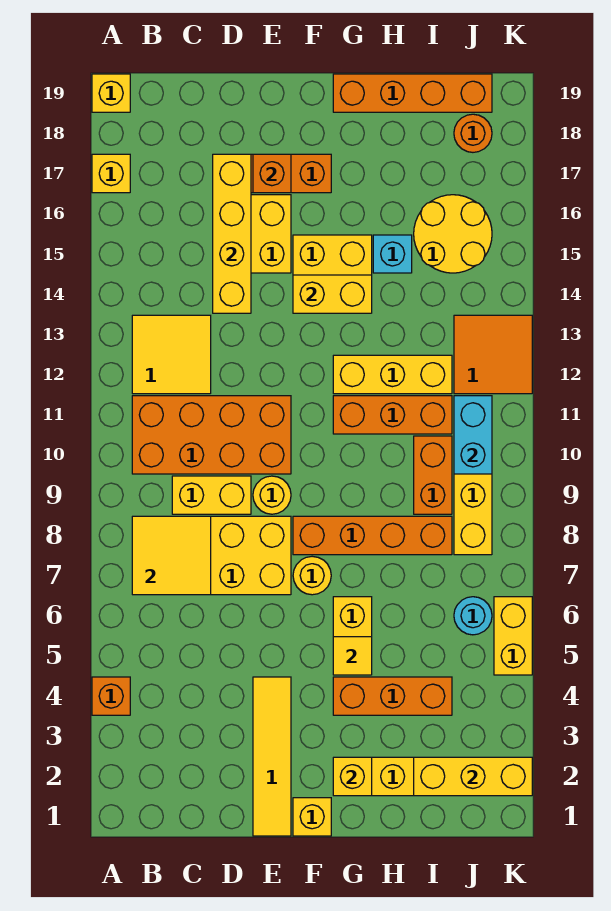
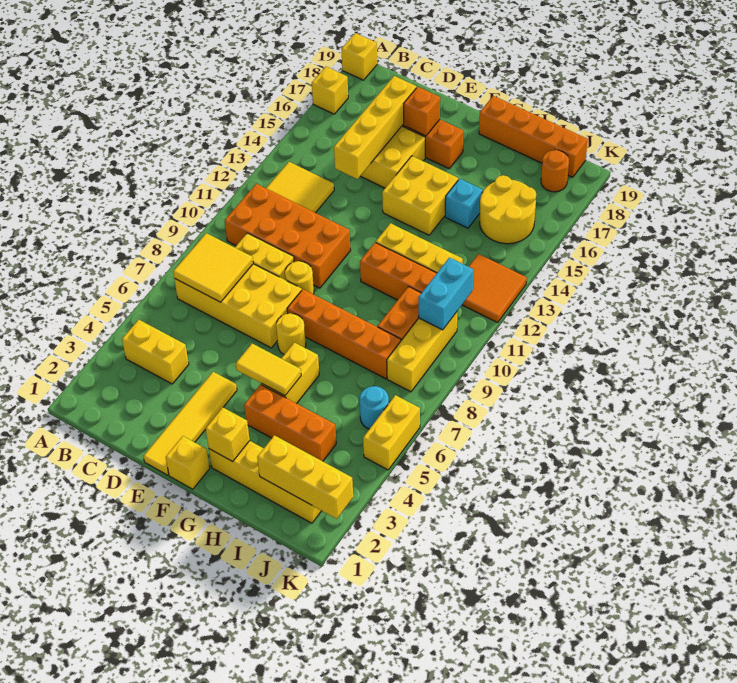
orange 1x1 brick [92,677,130,715] -> none
yellow 1x2 brick [293,275,372,313] -> yellow 1x2 brick moved to [122,320,189,384]
yellow 1x1 tile [333,637,372,675] -> yellow 1x2 tile [236,344,301,396]

